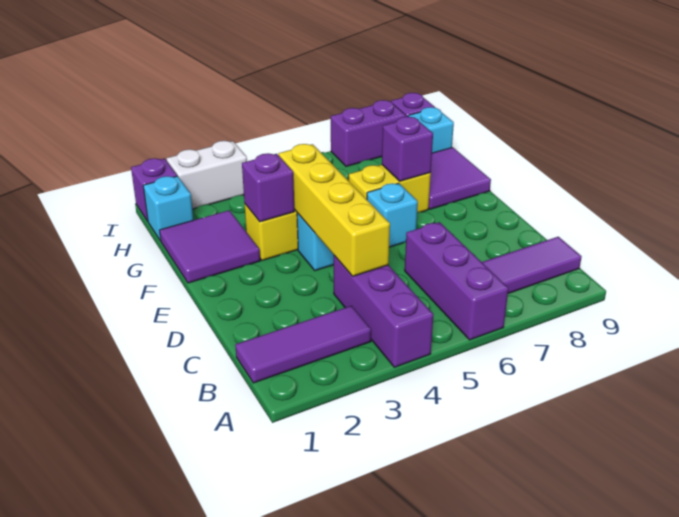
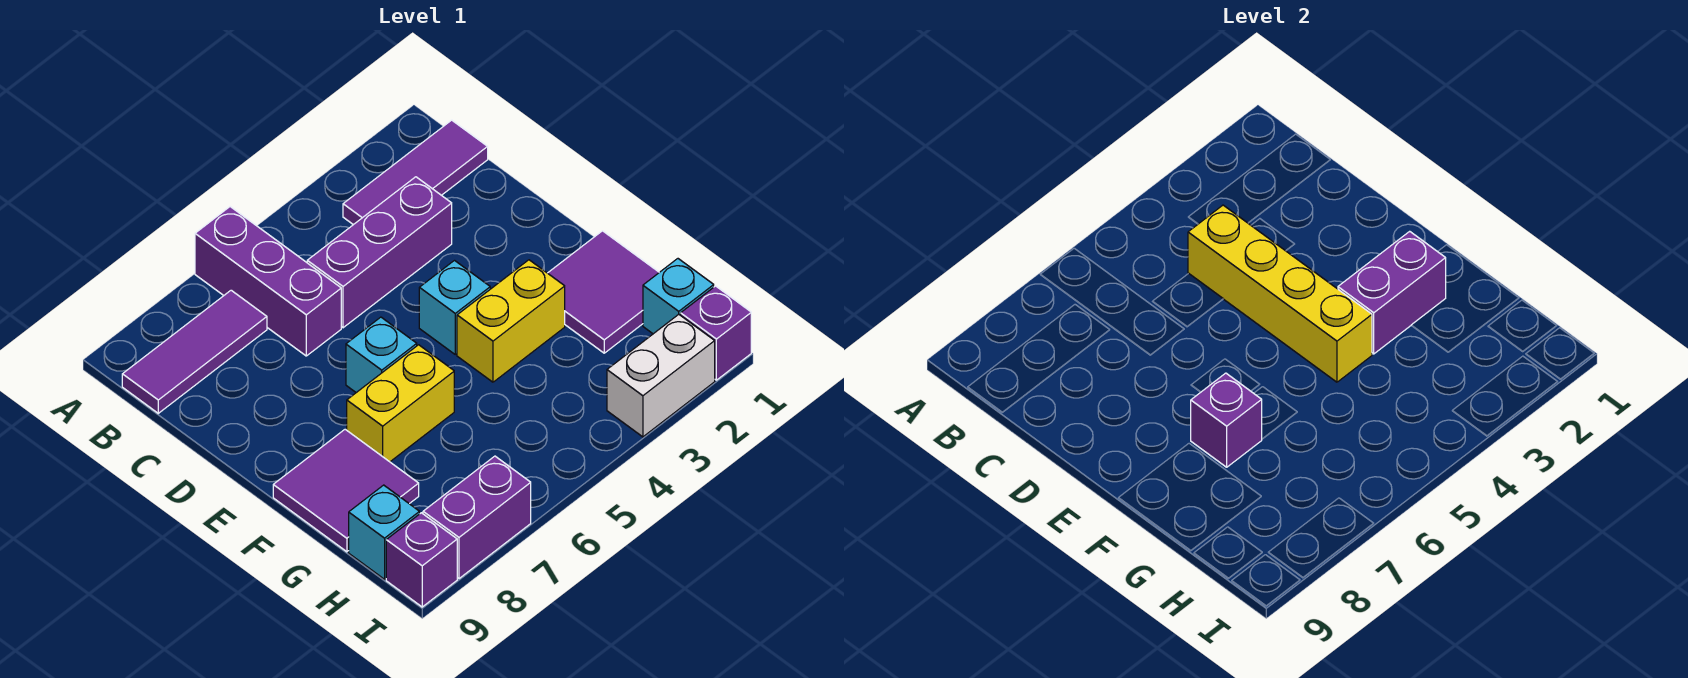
purple 1x3 brick [334,256,434,367] -> purple 1x3 brick turned to [307,177,452,328]
purple 1x1 brick [242,153,294,222] -> purple 1x2 brick [1338,231,1446,354]

